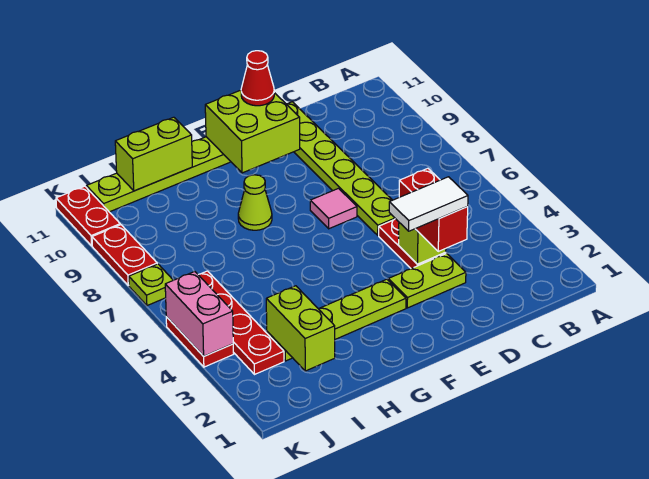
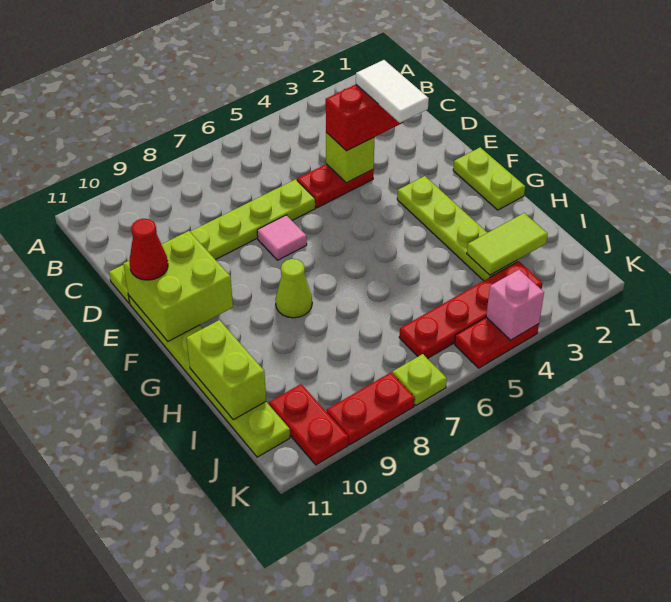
lime 1x2 plate [388,253,466,308] -> lime 1x2 plate moved to [453,147,525,210]
lime 1x2 brick [266,286,335,371] -> lime 1x2 tile [467,213,548,275]
pink 1x2 brick [165,272,233,356] -> pink 1x1 brick [486,270,544,340]
red 1x2 plate [56,186,120,246] -> red 1x2 plate turned to [269,384,348,465]

